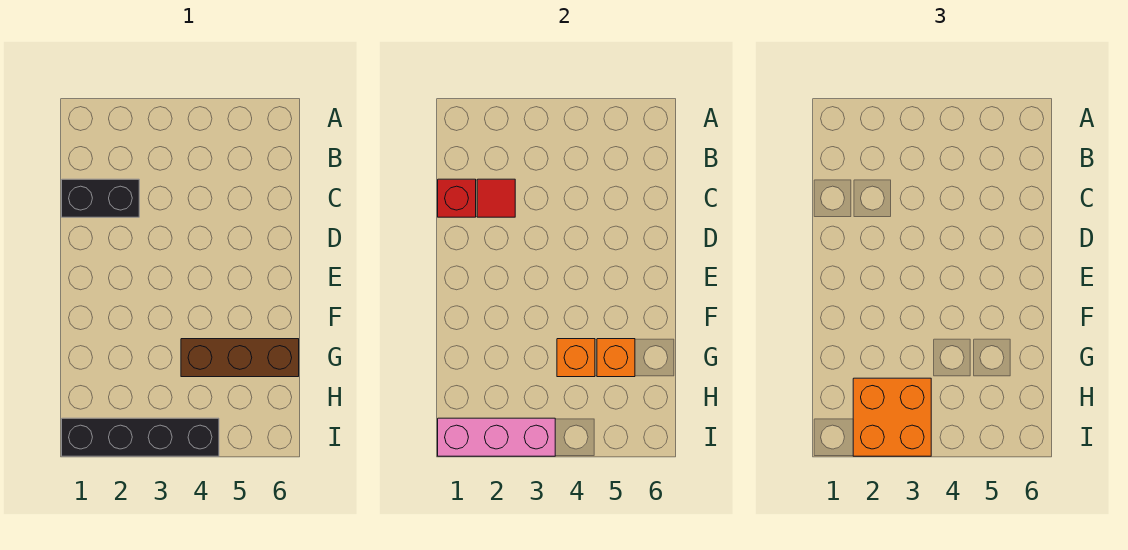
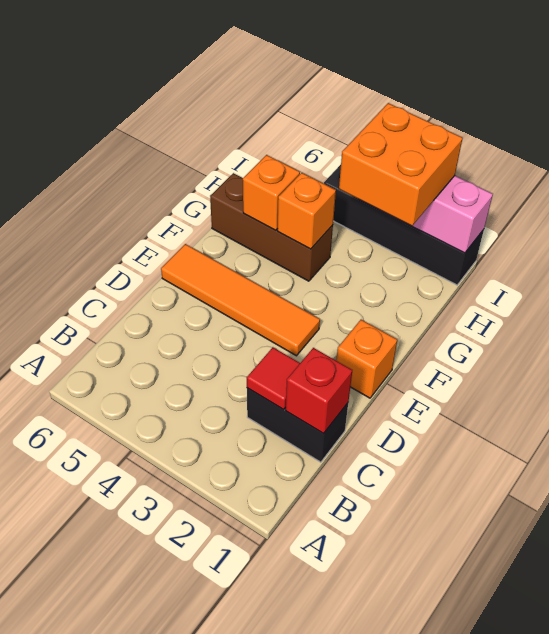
none -> orange 1x1 brick [336,320,397,398]
none -> orange 1x4 tile [161,244,320,356]

